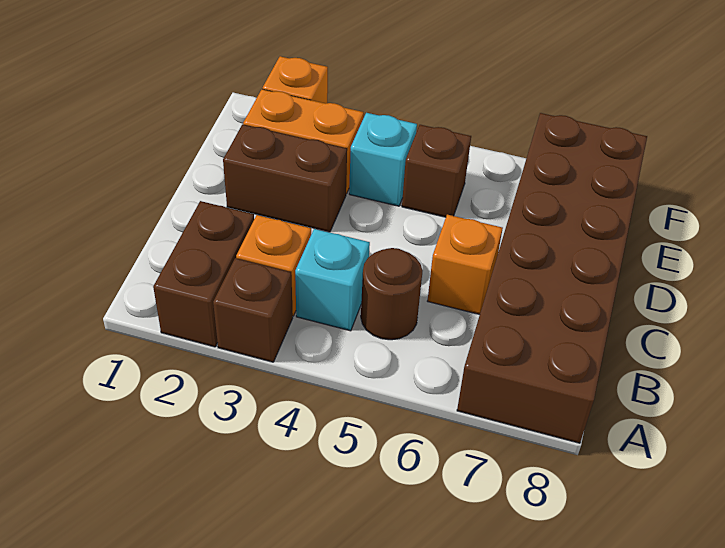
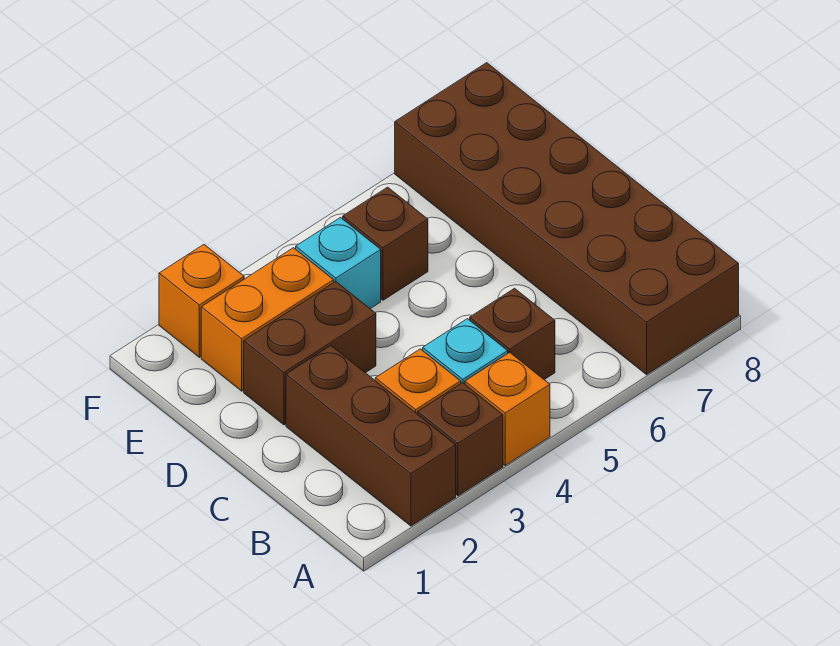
brown 1x2 brick [153,201,254,347] -> brown 1x3 brick [286,346,456,526]
brown 1x1 round brick [361,248,423,340] -> brown 1x1 brick [470,288,555,380]
orange 1x1 brick [428,215,503,315] -> orange 1x1 brick moved to [465,352,550,465]

